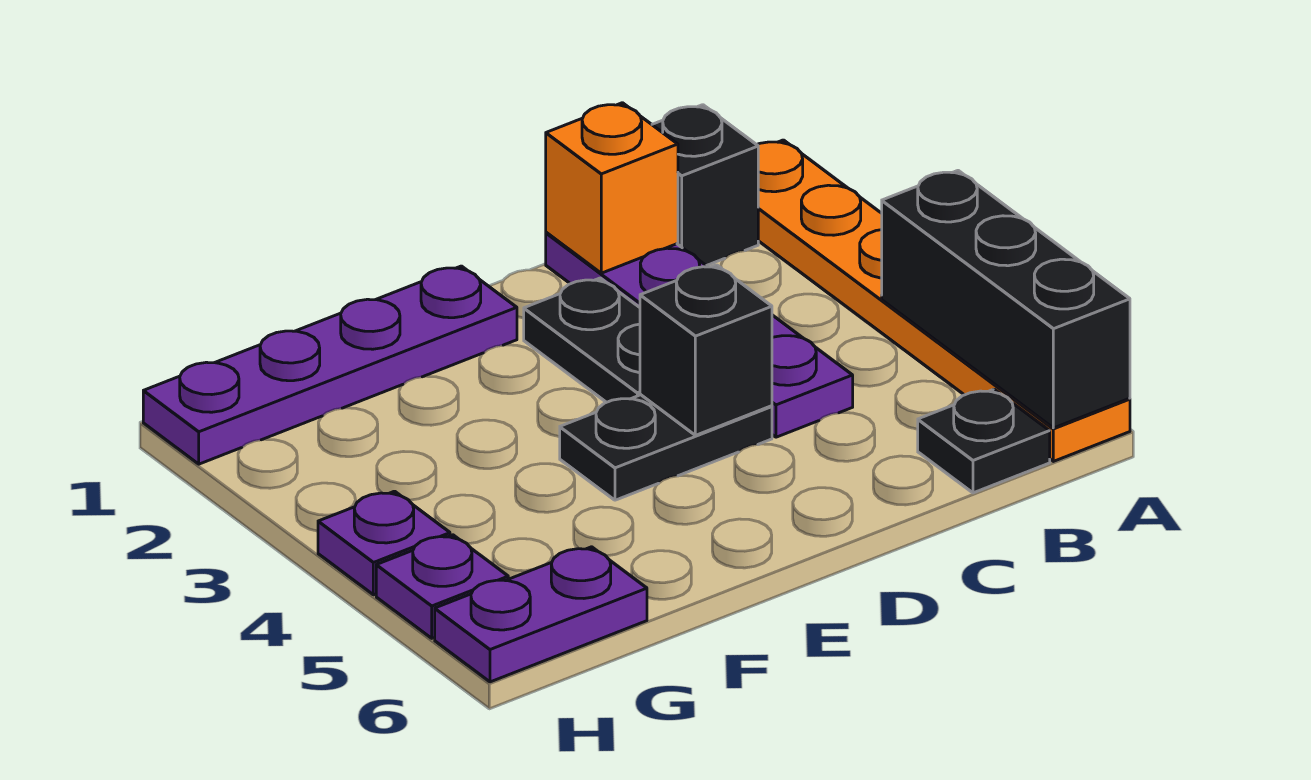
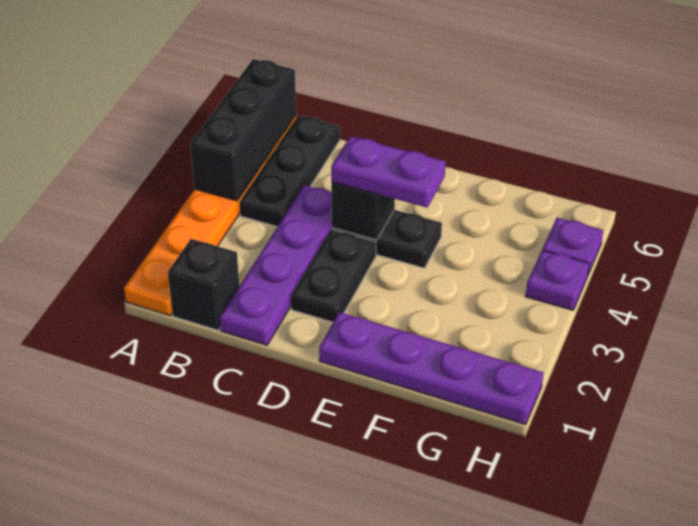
black 1x1 plate [918,389,1050,493] -> black 1x3 plate [239,115,340,227]
orange 1x1 brick [546,103,678,273] -> none
purple 1x2 plate [435,547,647,682] -> purple 1x2 plate moved to [331,136,446,208]

